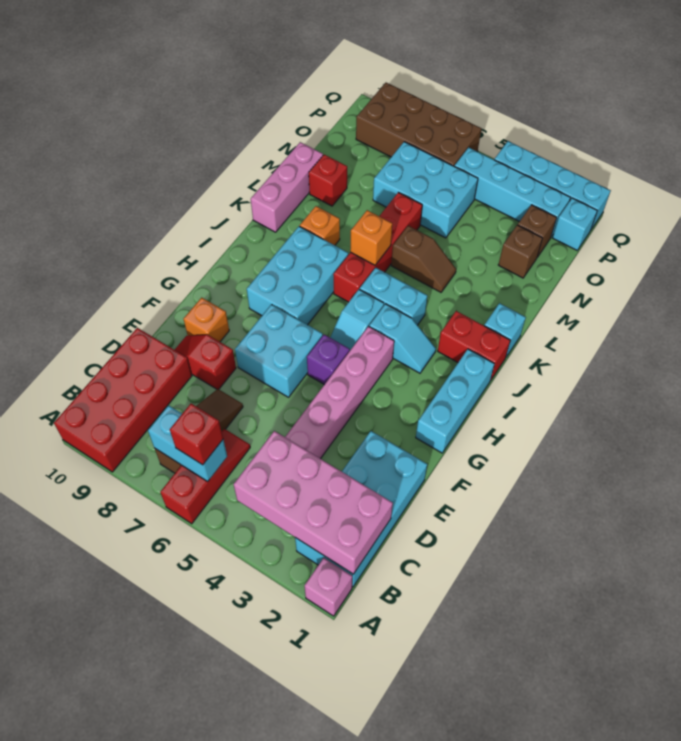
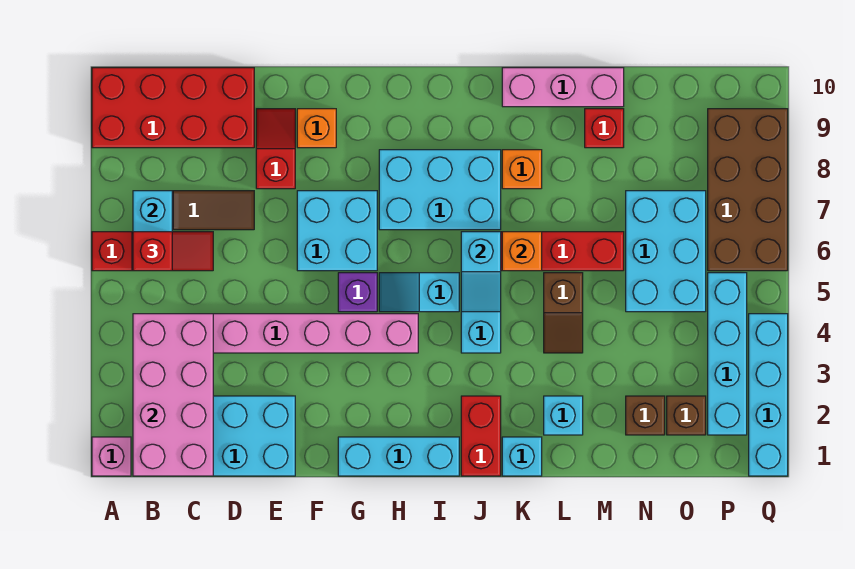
cyan 1x2 slope [369,304,436,373] -> cyan 1x2 slope moved to [461,232,501,312]
cyan 1x1 brick [553,198,597,250] -> cyan 1x1 brick moved to [544,396,583,435]

